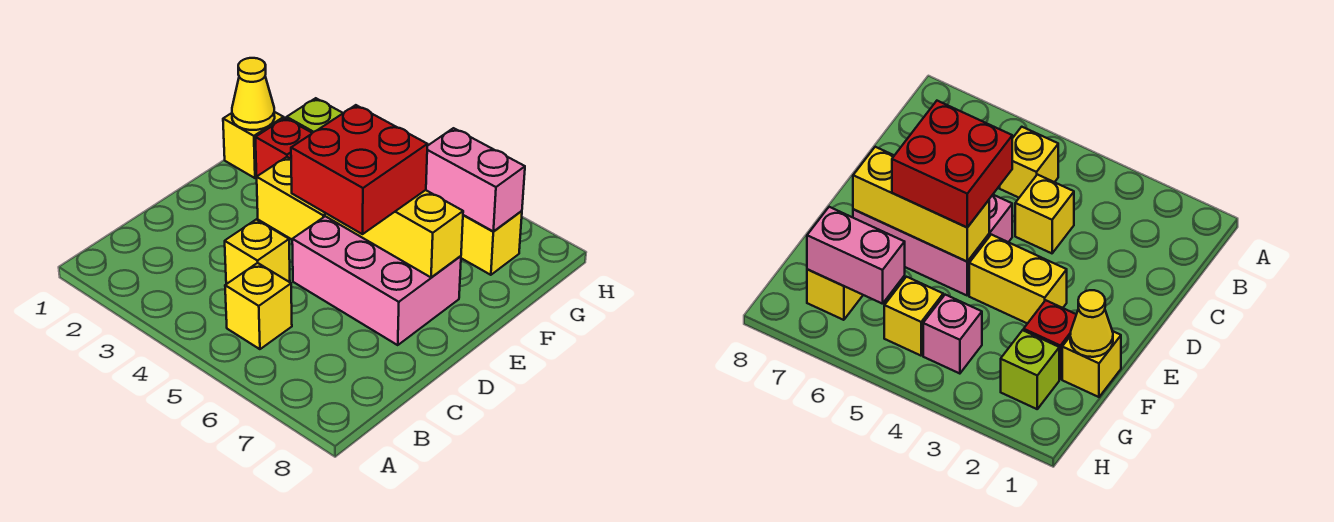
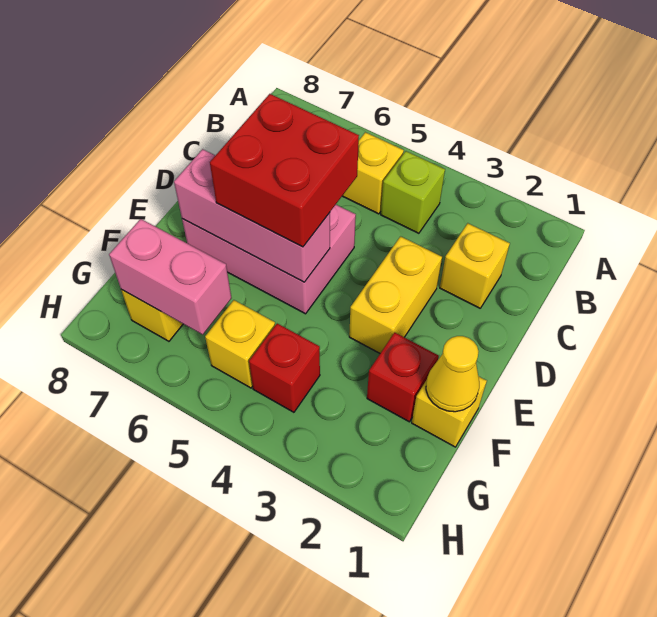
yellow 1x1 brick [225,219,290,284] -> yellow 1x1 brick moved to [440,223,510,308]
yellow 1x2 brick [257,157,325,239] -> yellow 1x2 brick turned to [349,236,442,353]
yellow 1x3 brick [325,190,463,277] -> pink 1x3 brick [174,149,330,282]
lime 1x1 brick [287,98,343,133] -> lime 1x1 brick moved to [381,151,445,233]
pink 1x1 brick [923,295,982,374] -> red 1x1 brick [249,324,320,412]

